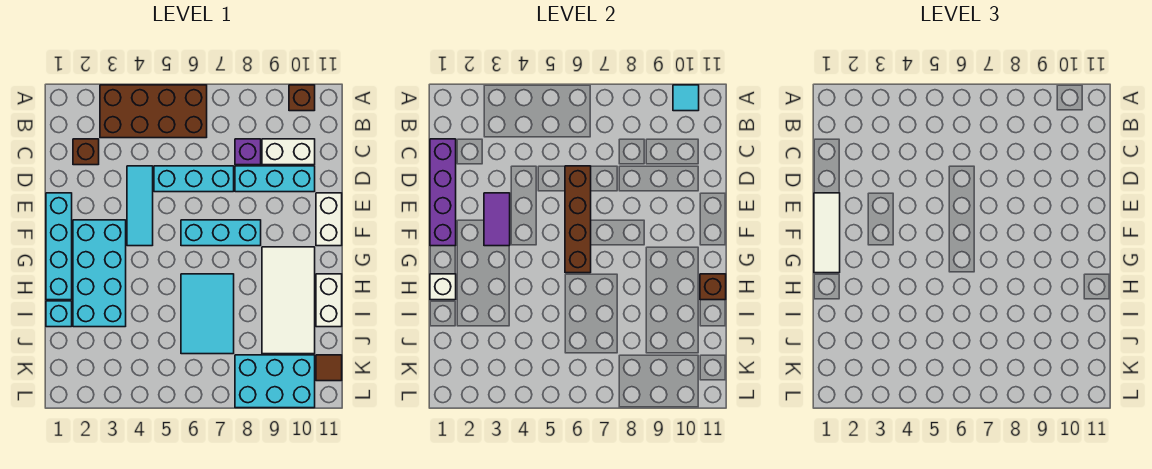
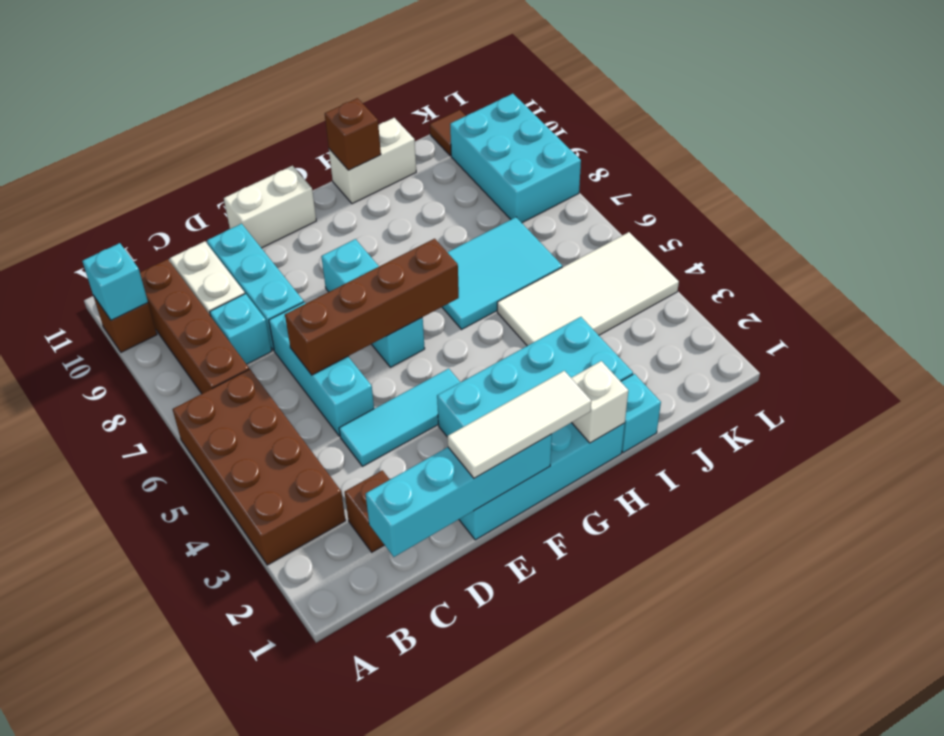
cyan 1x1 tile [673,85,699,111] -> cyan 1x1 brick [82,243,148,320]
none -> brown 1x4 brick [140,259,249,394]
purple 1x4 brick [430,139,456,246] -> cyan 1x4 brick [366,434,552,557]
purple 1x1 brick [235,139,261,165] -> cyan 1x1 brick [210,294,272,364]
purple 1x2 tile [484,193,510,246] -> none
white 2x4 tile [262,247,315,354] -> white 2x4 tile moved to [497,232,679,346]

